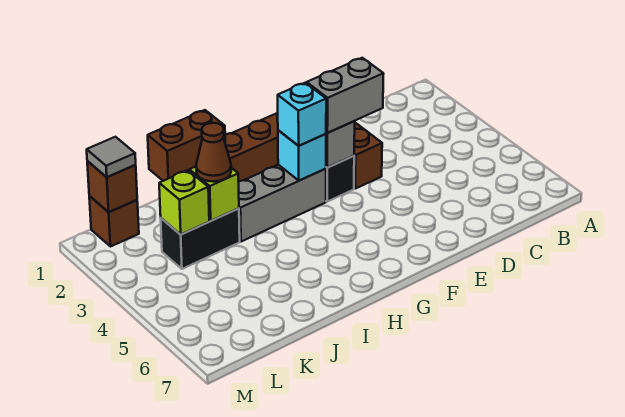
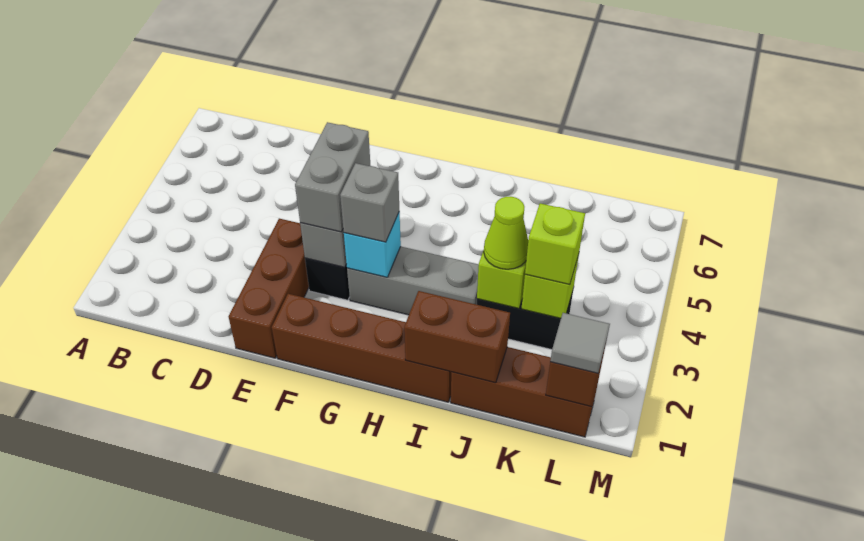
grey 1x2 brick [307,58,384,133] -> grey 1x2 brick turned to [295,122,371,232]
cyan 1x1 brick [277,83,326,146] -> grey 1x1 brick [340,163,399,242]
brown 1x1 cone [196,123,231,182] -> lime 1x1 cone [484,197,528,269]
none -> lime 1x1 brick [525,203,585,285]
brown 1x1 brick [89,196,139,247] -> brown 1x3 brick [451,347,600,437]

